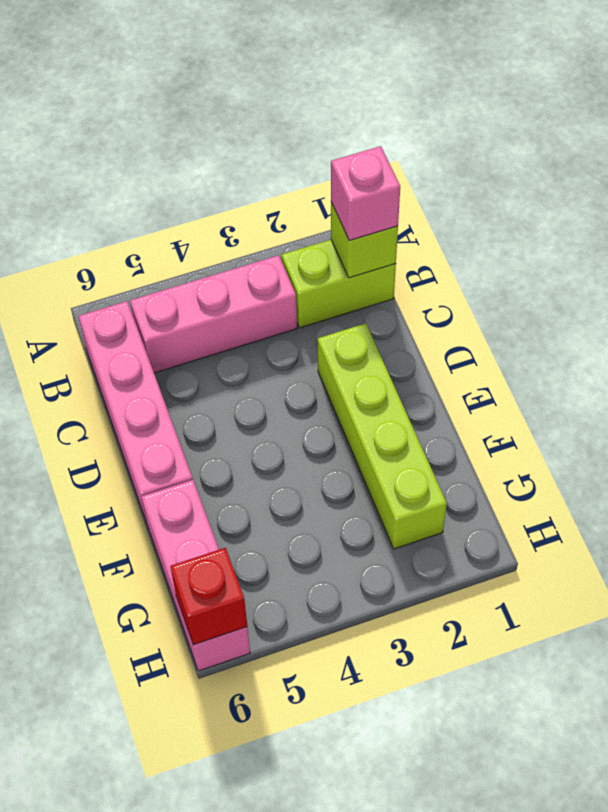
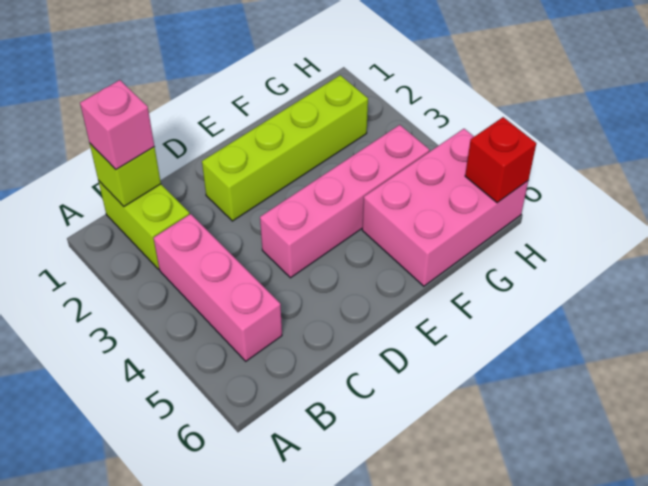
pink 1x4 brick [79,301,193,522] -> pink 1x4 brick moved to [260,125,429,278]
pink 1x3 brick [142,480,250,671] -> pink 2x3 brick [362,129,528,286]

